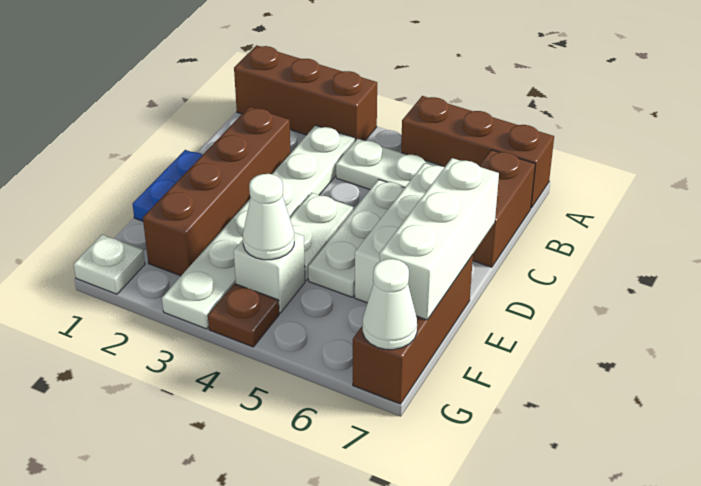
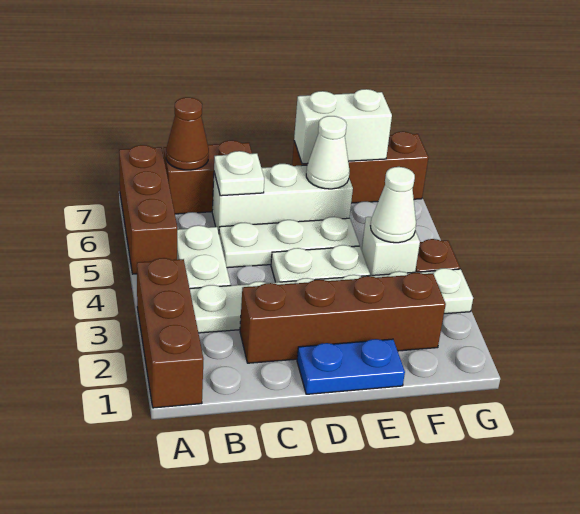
none -> brown 1x1 cone [166,97,209,170]
white 1x3 brick [380,158,499,320] -> white 1x2 brick [294,89,392,164]
white 1x1 plate [74,234,145,294] -> white 1x1 plate moved to [214,151,264,196]
white 1x1 cone [363,259,417,350] -> white 1x1 cone moved to [306,116,350,189]

